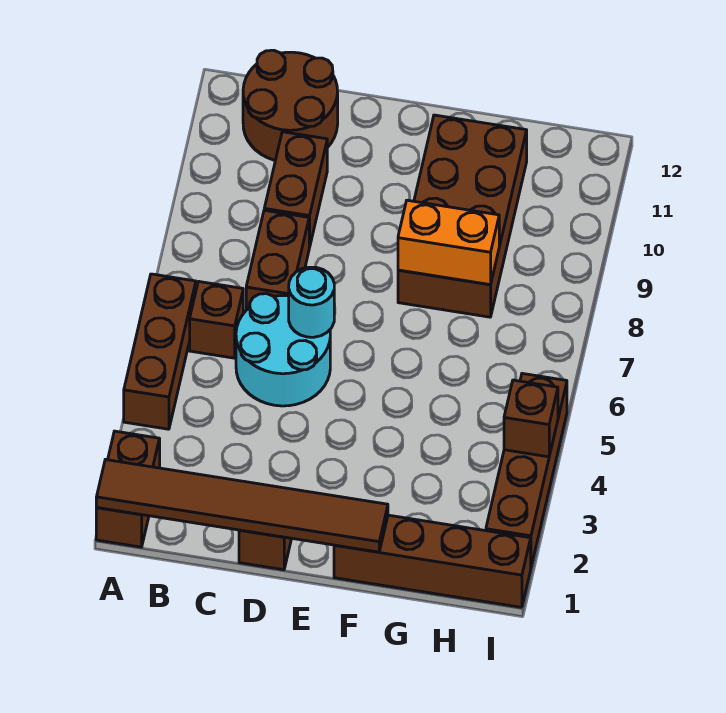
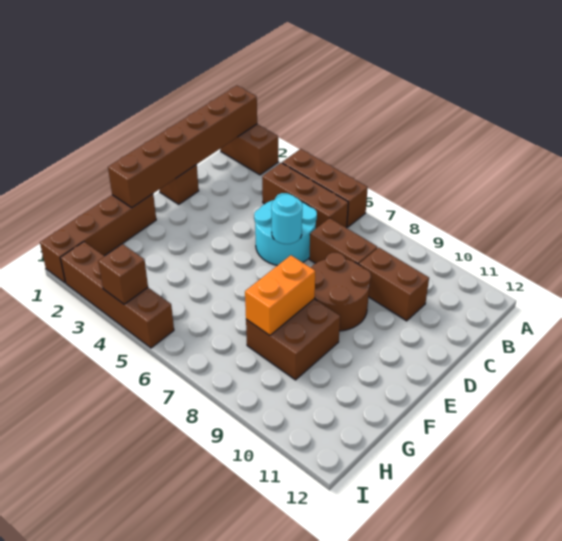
brown 1x6 tile [96,460,388,552] -> brown 1x6 brick [108,86,257,208]
brown 1x1 brick [190,281,243,358] -> brown 1x3 brick [262,163,348,228]
brown 2x2 round brick [243,50,338,160] -> brown 2x2 round brick moved to [311,253,371,331]
brown 2x4 brick [398,115,527,317] -> brown 2x2 brick [246,299,340,380]

